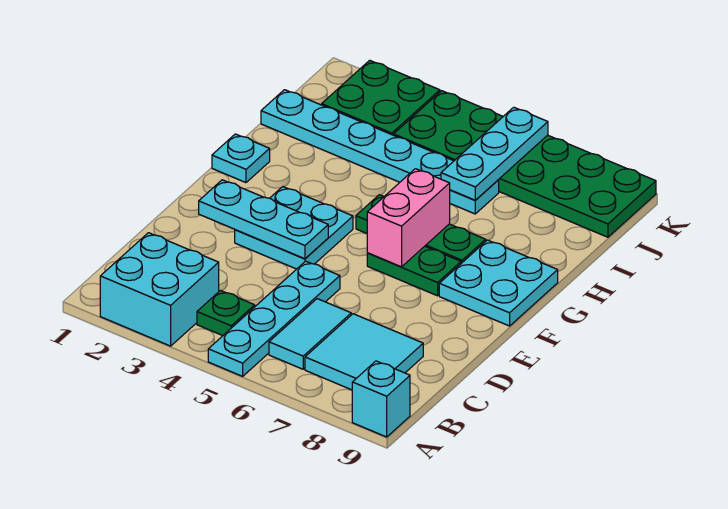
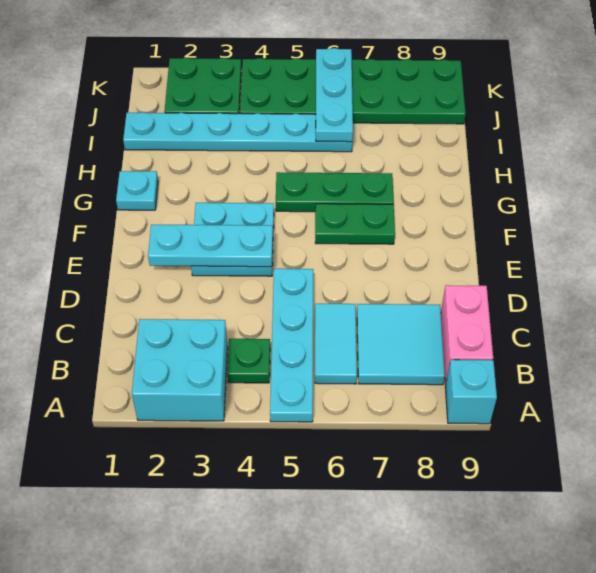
pink 1x2 brick [367,169,450,267] -> pink 1x2 brick moved to [441,285,493,384]
cyan 2x2 plate [439,240,558,326] -> none

